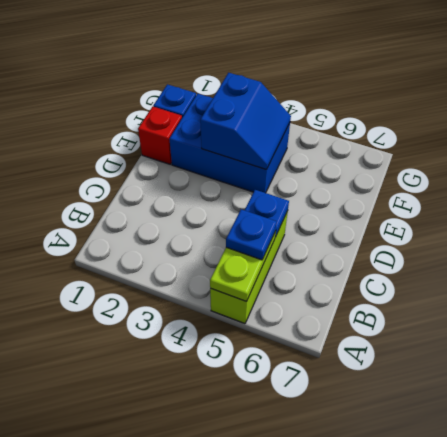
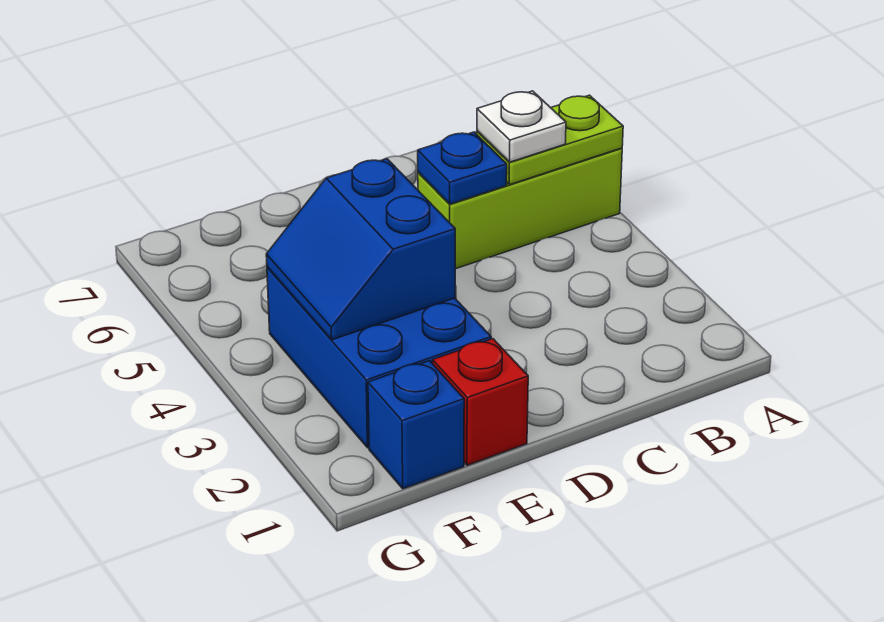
blue 1x1 plate [226,209,277,260] -> white 1x1 plate [477,91,566,162]
blue 2x2 slope [200,73,291,170] -> blue 2x2 slope turned to [266,159,455,340]

